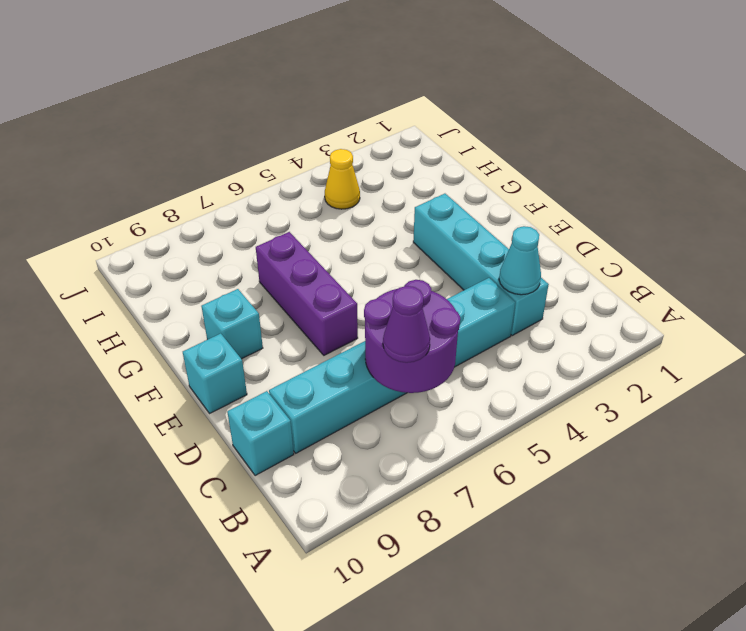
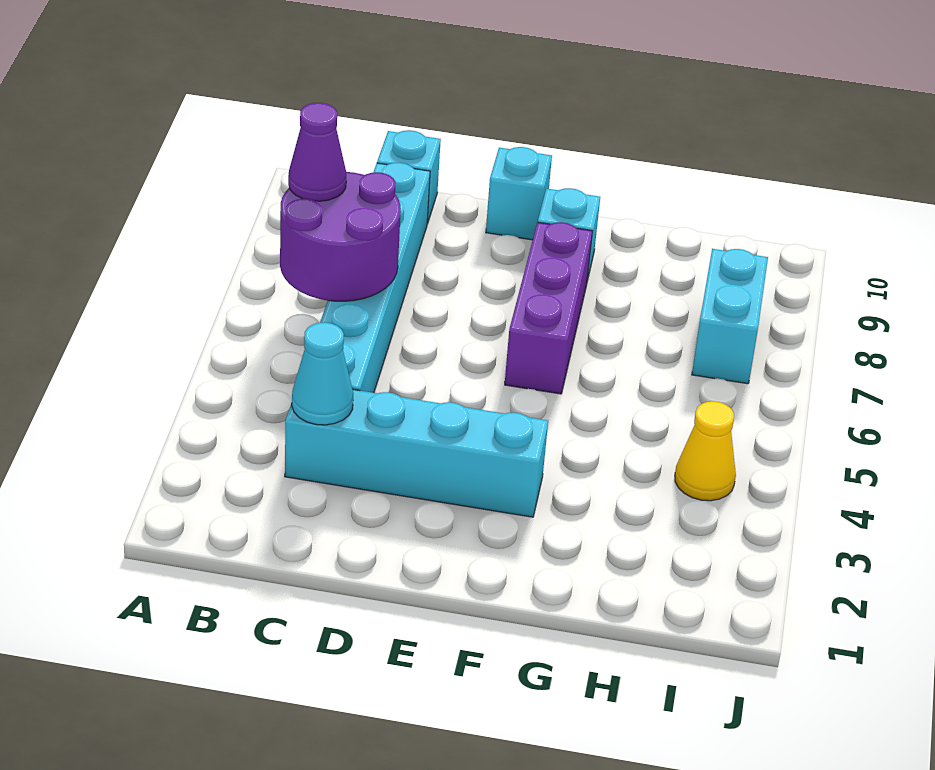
purple 1x3 brick [256,232,358,355] -> purple 1x3 brick turned to [505,222,592,394]
none -> cyan 1x2 brick [692,249,768,384]

